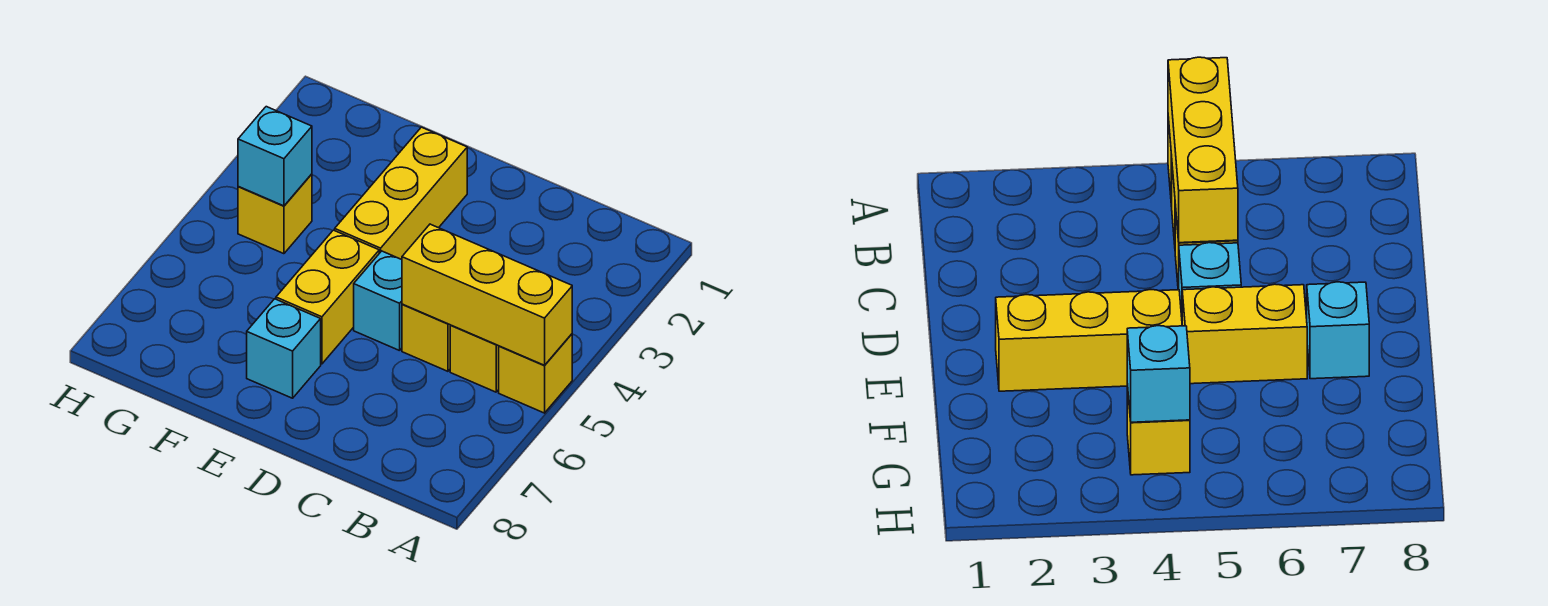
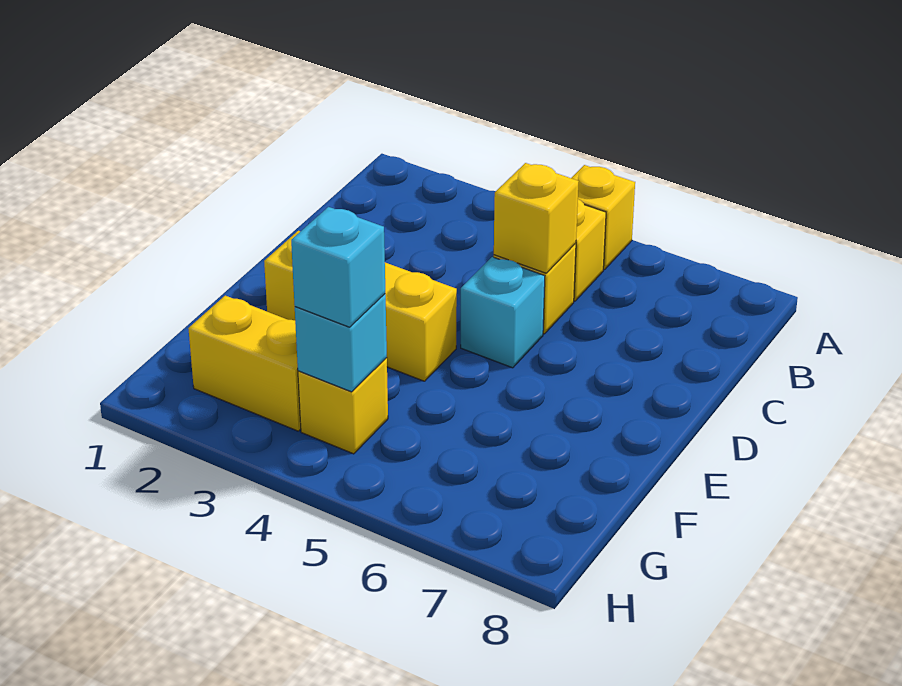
yellow 1x3 brick [402,224,572,365] -> yellow 1x1 brick [494,163,579,273]
yellow 1x2 brick [276,230,379,364] -> yellow 1x2 brick moved to [188,296,301,431]
cyan 1x1 brick [247,299,321,398] -> cyan 1x1 brick moved to [291,207,385,327]

